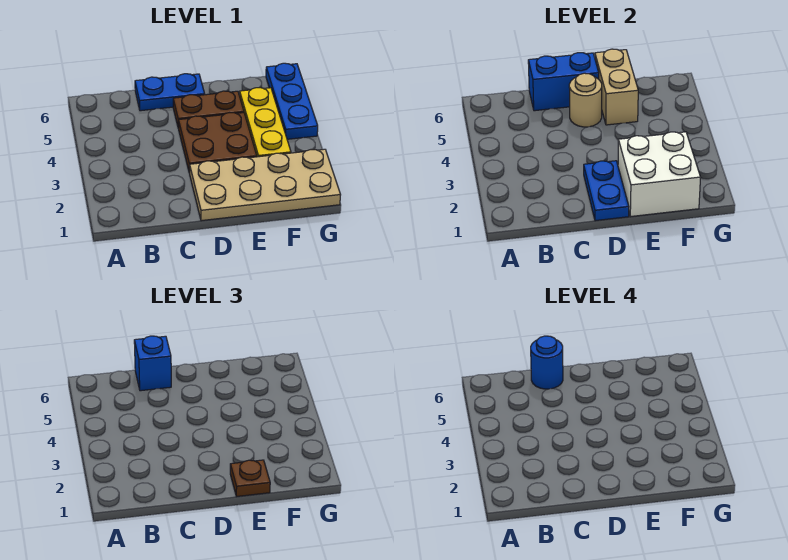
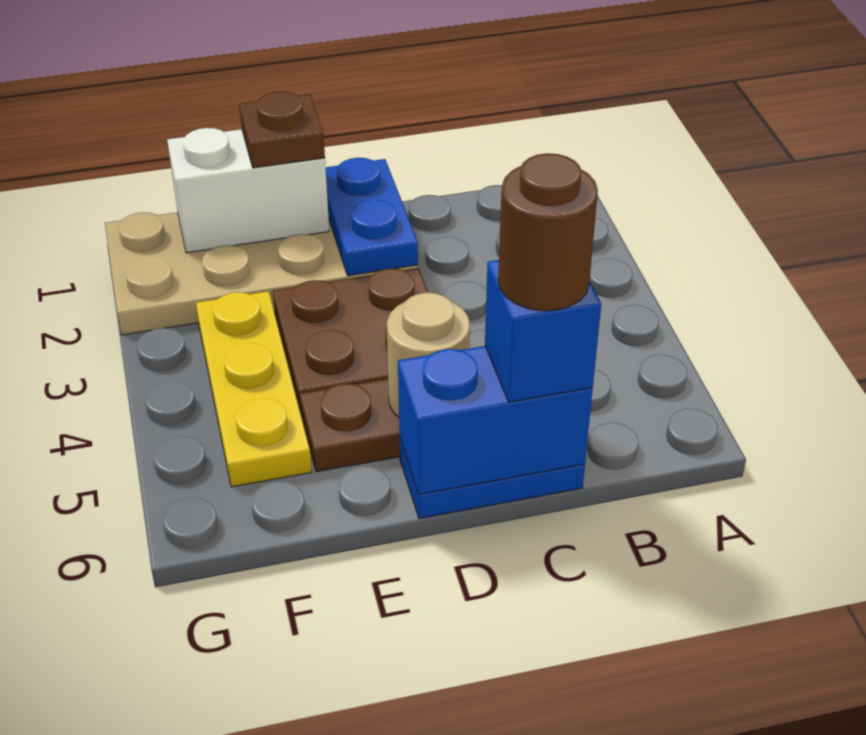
blue 1x1 round brick [531,336,563,389] -> brown 1x1 round brick [498,153,598,311]
white 2x2 brick [618,132,701,216] -> white 1x2 brick [167,128,329,253]
tan 1x2 brick [595,49,638,125] -> none
blue 1x3 plate [266,63,318,139] -> none

